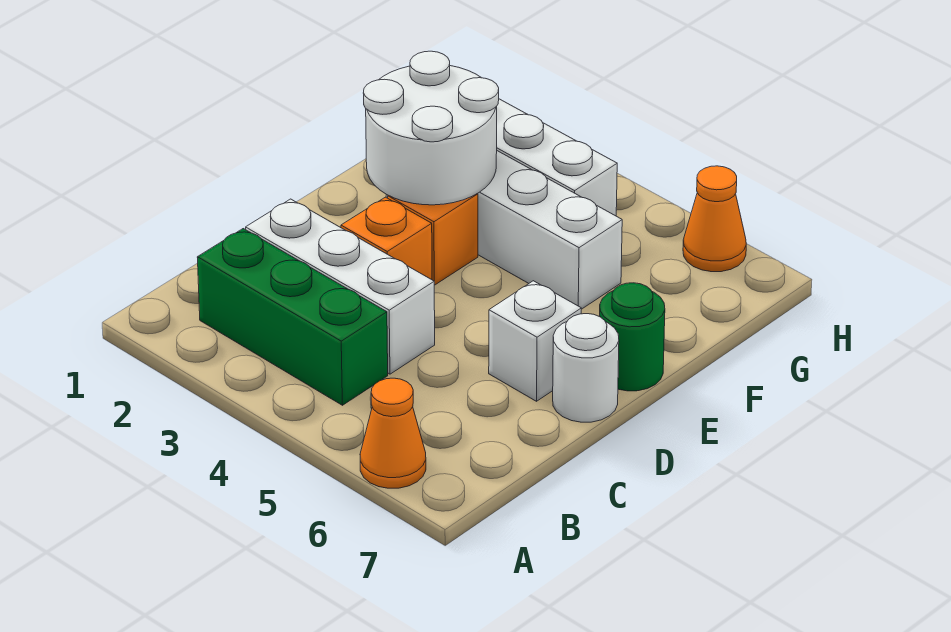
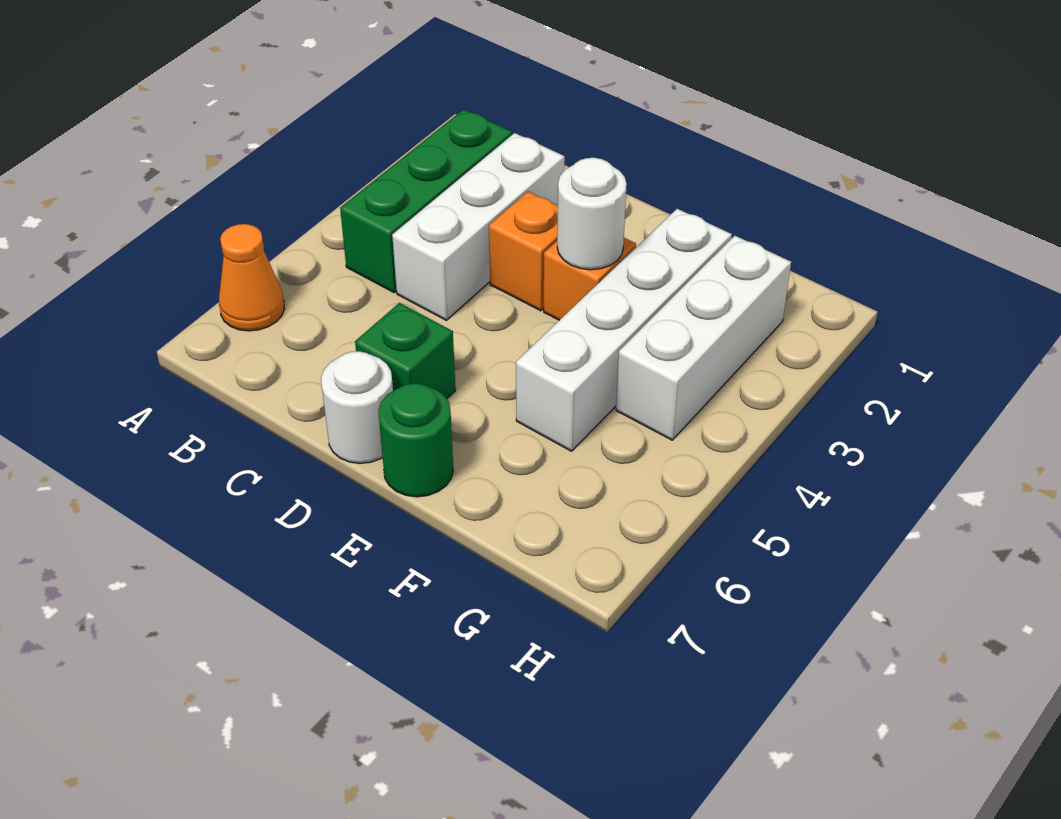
white 1x1 brick [489,281,581,401] -> green 1x1 brick [355,303,456,399]
white 2x2 round brick [363,51,499,205] -> white 1x1 round brick [557,158,627,270]
orange 1x1 cone [683,166,746,272] -> none

